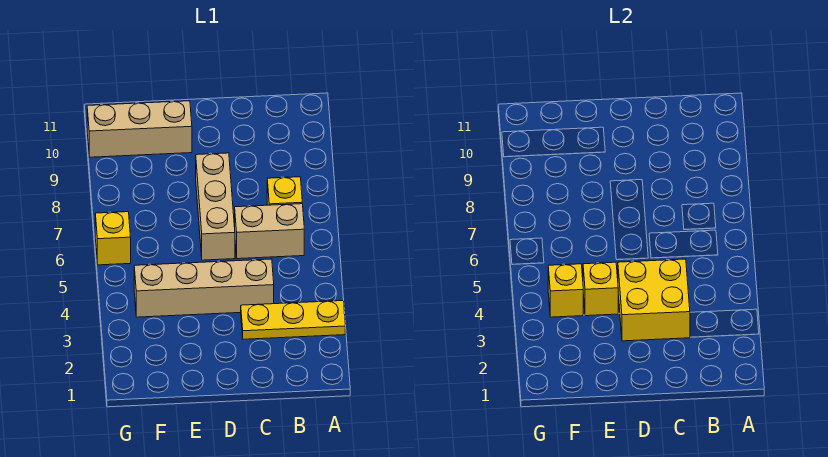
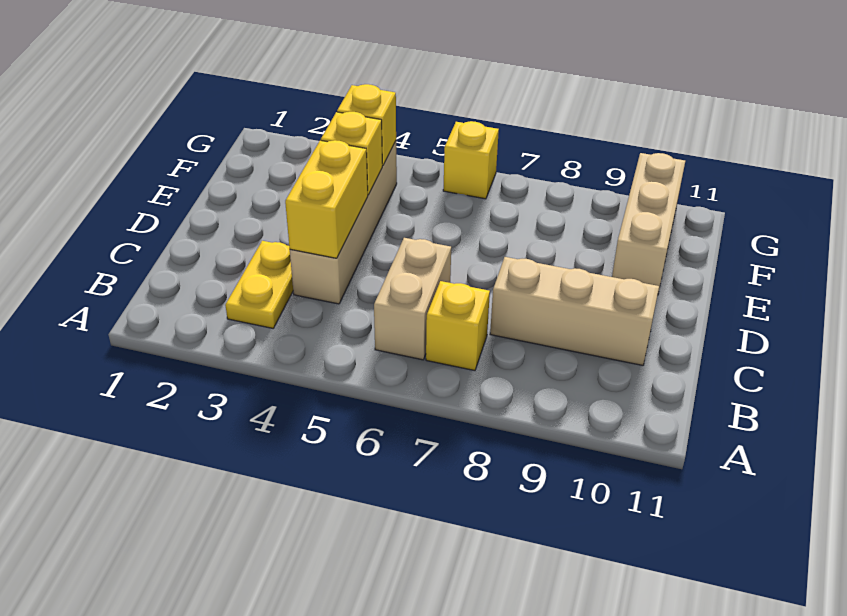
yellow 1x3 plate [241,301,345,339] -> yellow 1x2 plate [225,241,293,328]
yellow 2x2 brick [618,259,690,341] -> yellow 1x2 brick [285,140,368,258]
tan 1x3 brick [196,153,235,260] -> tan 1x3 brick moved to [490,257,659,365]

